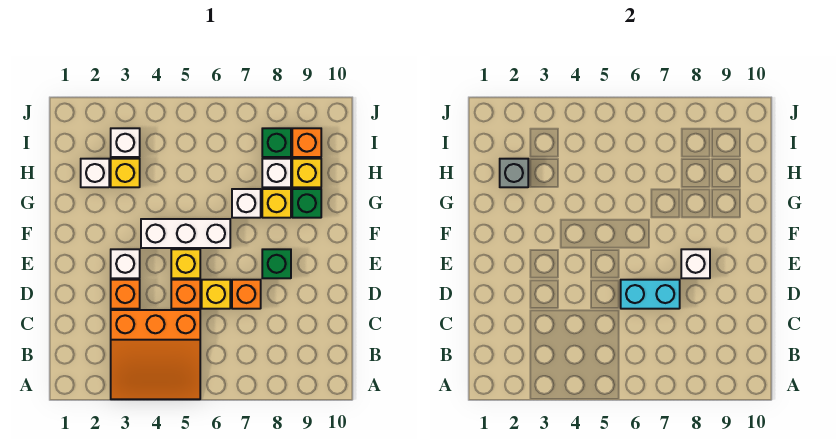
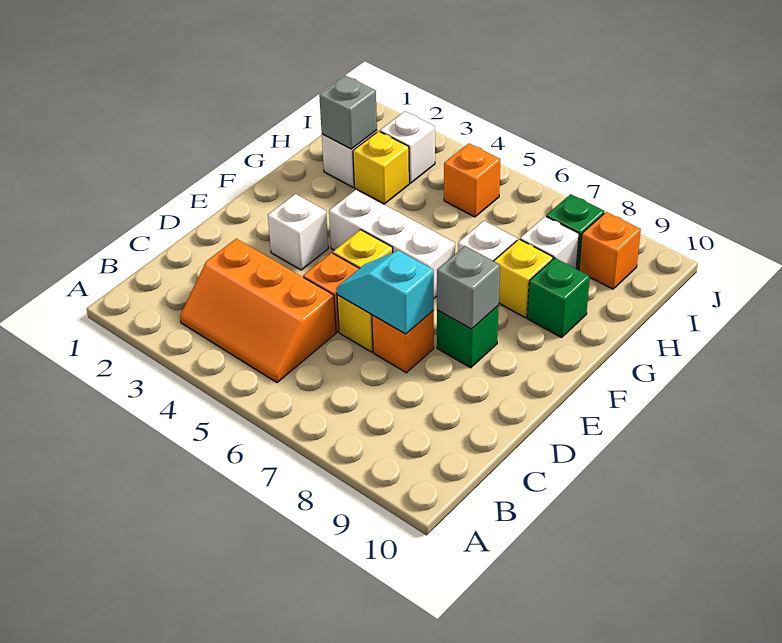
orange 3x3 slope [111,310,200,399] -> orange 2x3 slope [180,239,336,383]
orange 1x1 brick [111,280,140,309] -> orange 1x1 brick moved to [444,143,500,217]
cyan 1x2 brick [621,280,680,309] -> cyan 1x2 slope [337,250,434,334]
white 1x1 brick [681,249,710,278] -> grey 1x1 brick [437,246,500,329]
yellow 1x1 brick [292,159,321,187] -> none

